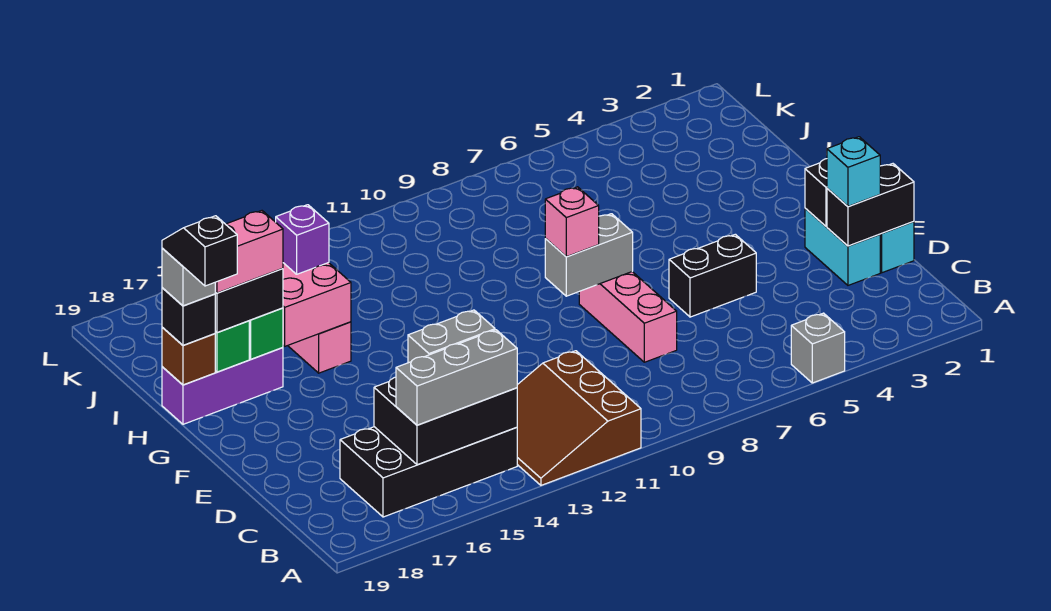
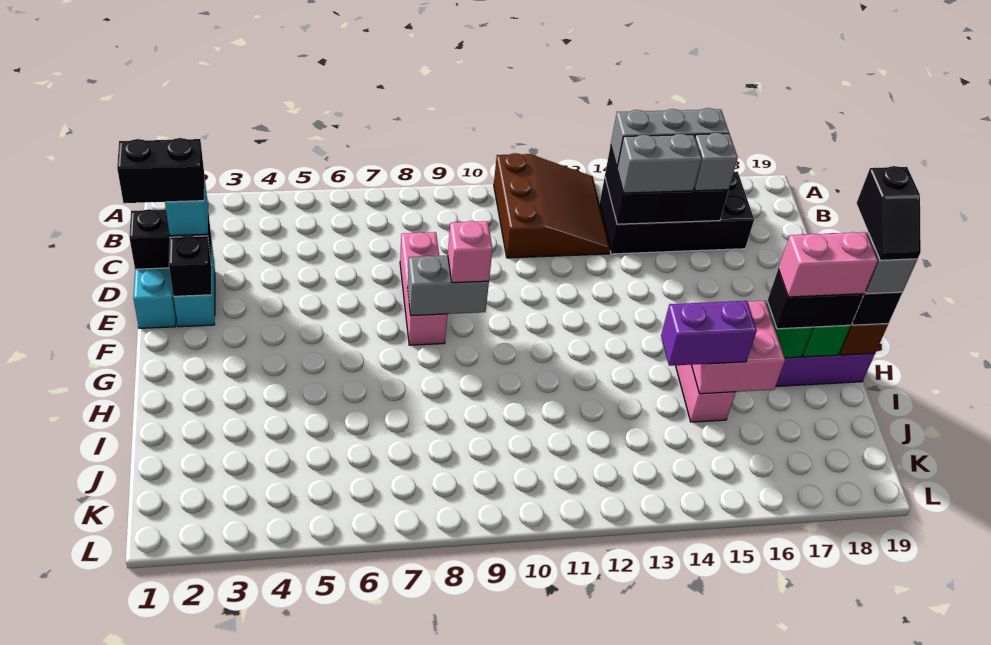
grey 1x1 brick [791,313,845,383] -> grey 1x1 brick moved to [694,133,738,191]
black 1x2 brick [669,234,756,317] -> black 1x2 brick moved to [117,138,204,203]
purple 1x1 brick [276,205,329,274] -> purple 1x2 brick [661,301,757,366]

